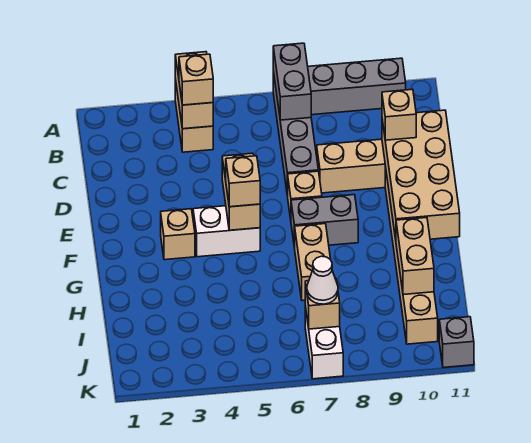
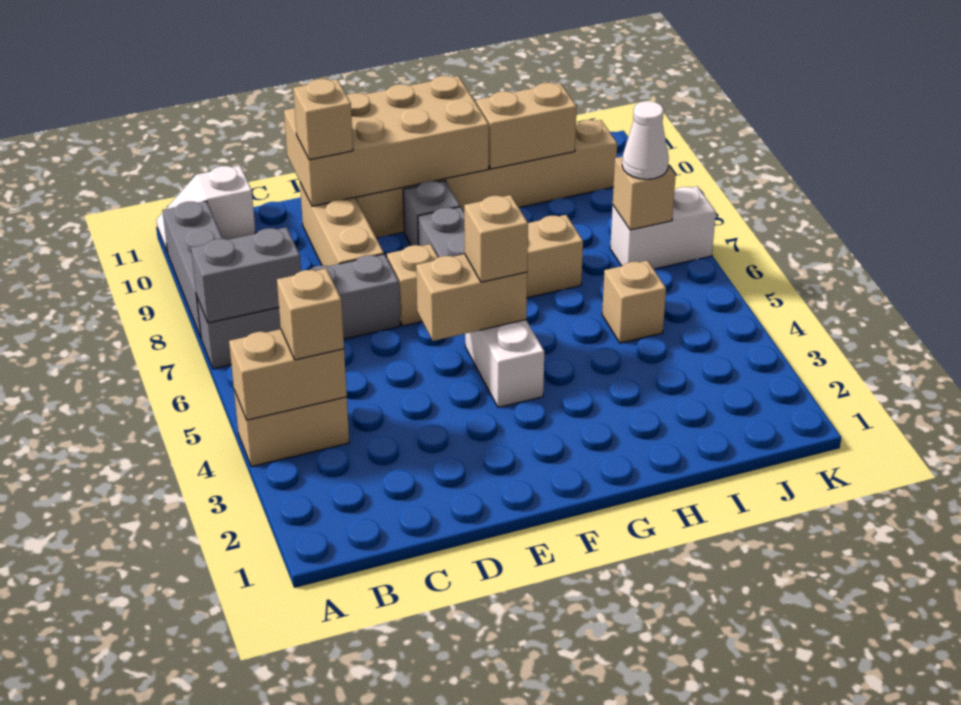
none -> white 1x2 slope [156,166,256,253]
tan 1x1 brick [161,209,195,260] -> tan 1x1 brick moved to [602,261,666,343]
grey 1x1 brick [439,317,474,368] -> grey 1x1 brick moved to [403,181,460,246]

